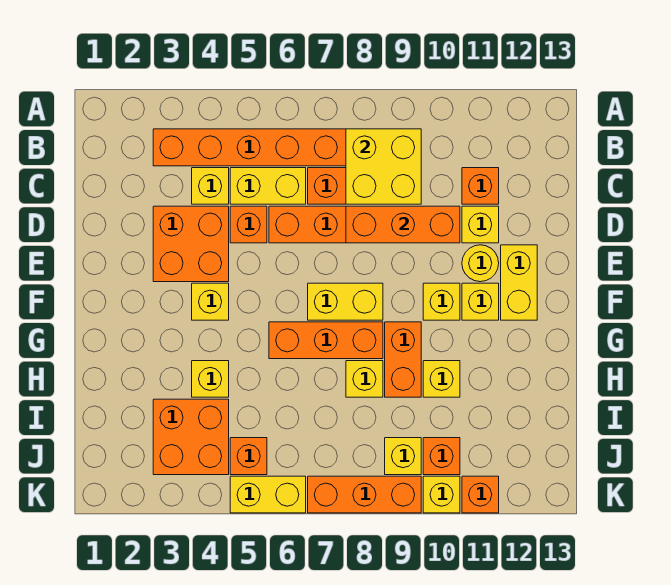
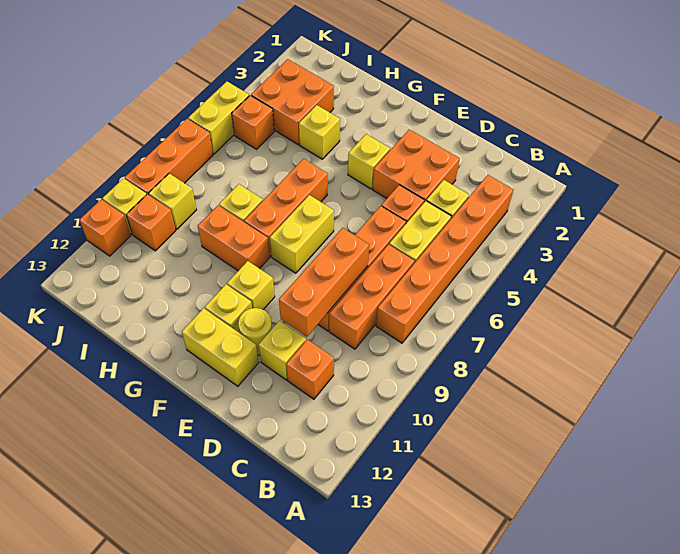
yellow 2x2 brick [346,129,421,204] -> none
yellow 1x1 brick [423,361,460,397] -> none

